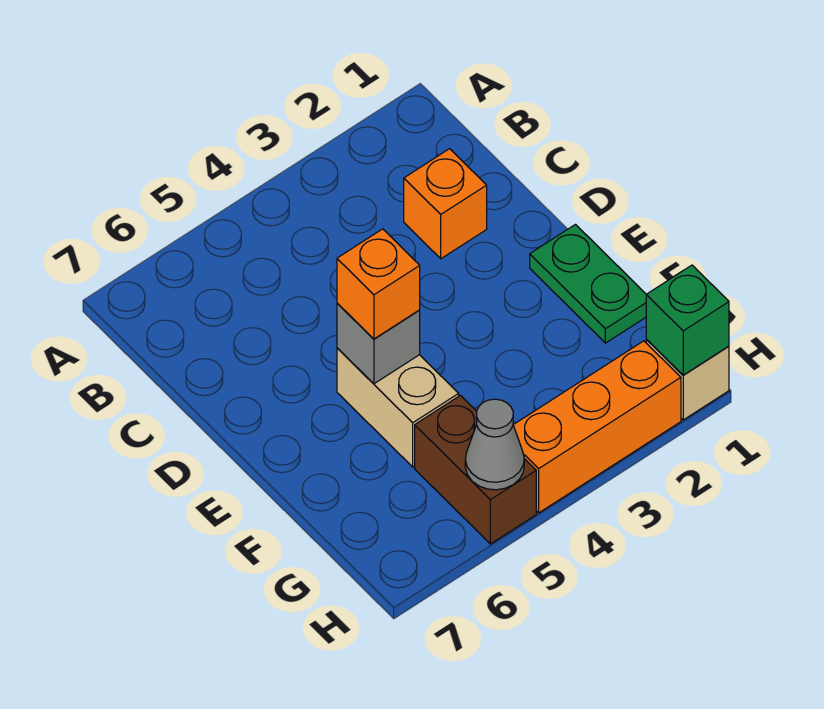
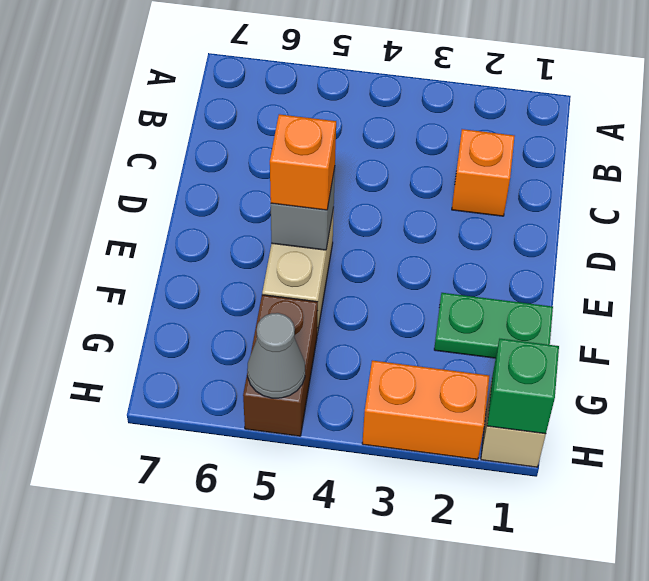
green 1x2 plate [530,225,646,343] -> green 1x2 plate turned to [434,293,553,358]
orange 1x3 brick [513,341,681,513] -> orange 1x2 brick [362,361,489,459]

